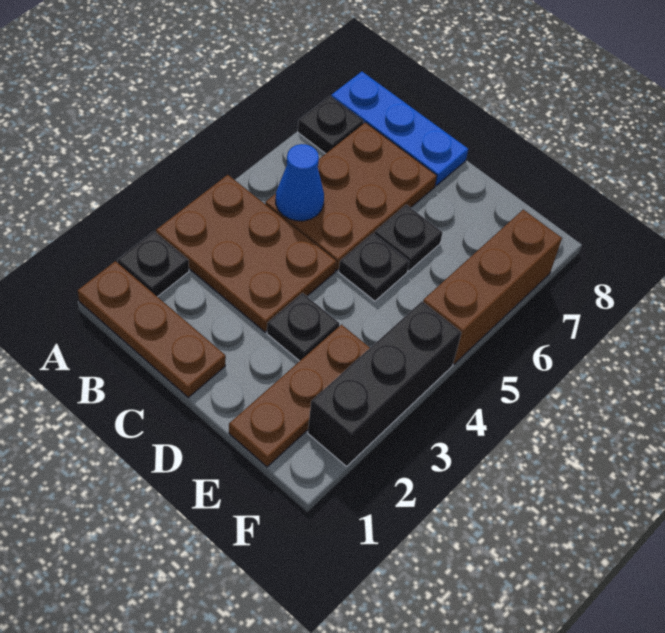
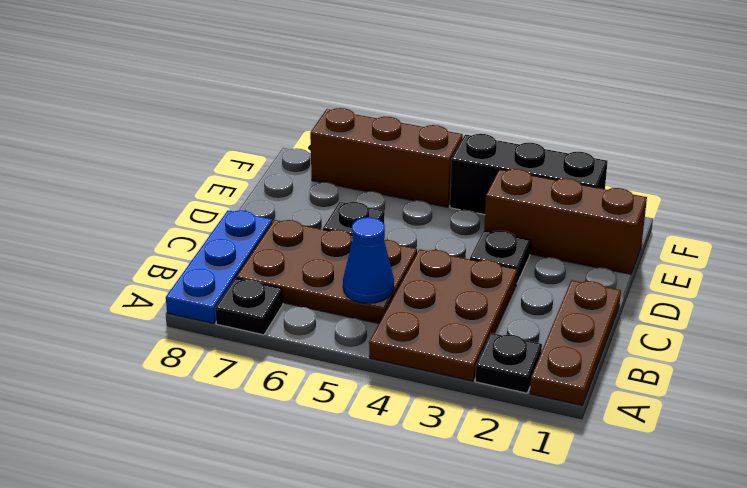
black 1x1 plate [339,233,409,301] -> none
brown 1x3 plate [229,325,370,467] -> brown 1x3 brick [484,169,647,274]

